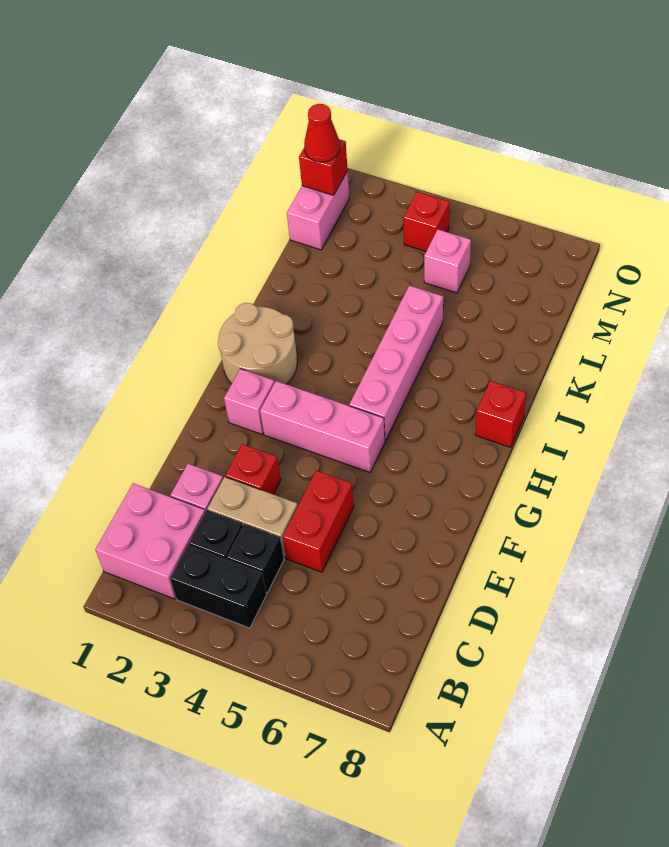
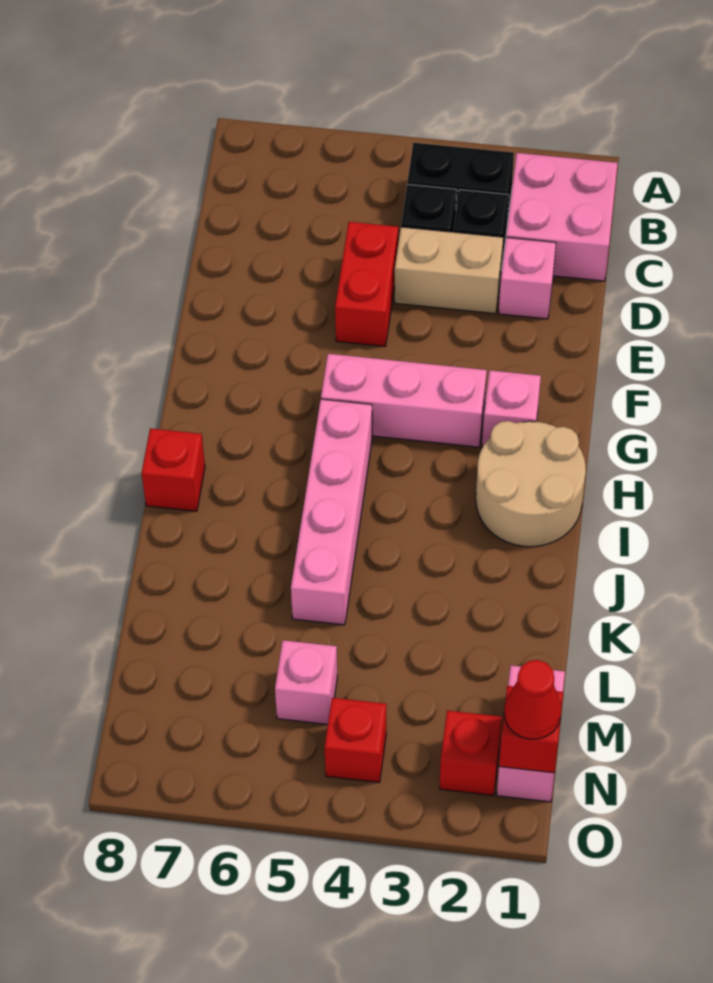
red 1x1 brick [225,444,281,494] -> red 1x1 brick moved to [440,710,502,795]

